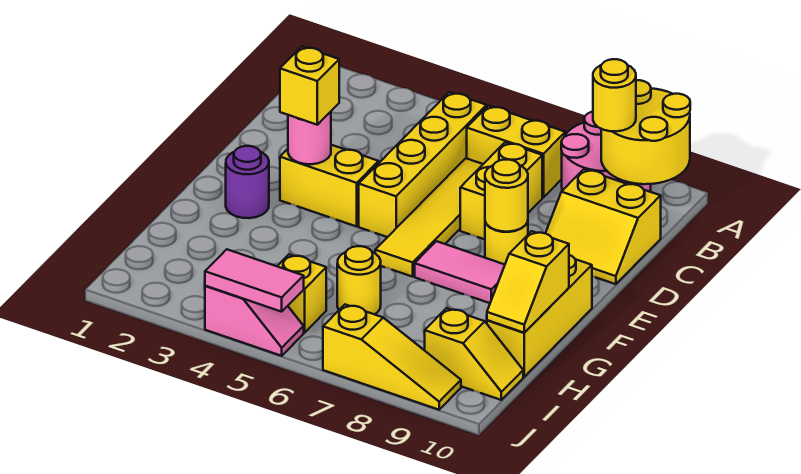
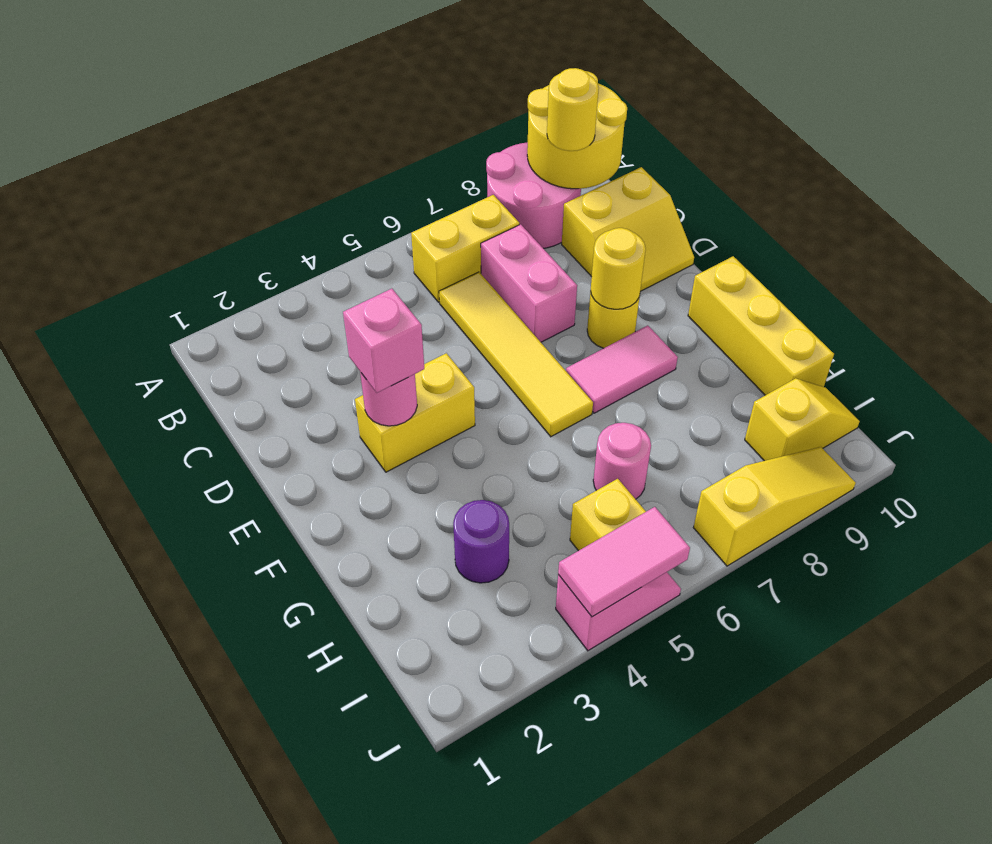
yellow 1x4 brick [359,92,487,237] -> none
yellow 1x2 brick [460,142,542,239] -> pink 1x2 brick [481,224,577,342]
yellow 1x1 brick [280,47,339,125] -> pink 1x1 brick [343,289,424,393]
purple 1x1 round brick [226,146,269,218] -> purple 1x1 round brick moved to [453,500,509,583]
yellow 1x2 slope [487,231,569,333] -> none
yellow 1x1 round brick [337,246,381,315] -> pink 1x1 round brick [593,423,651,499]

